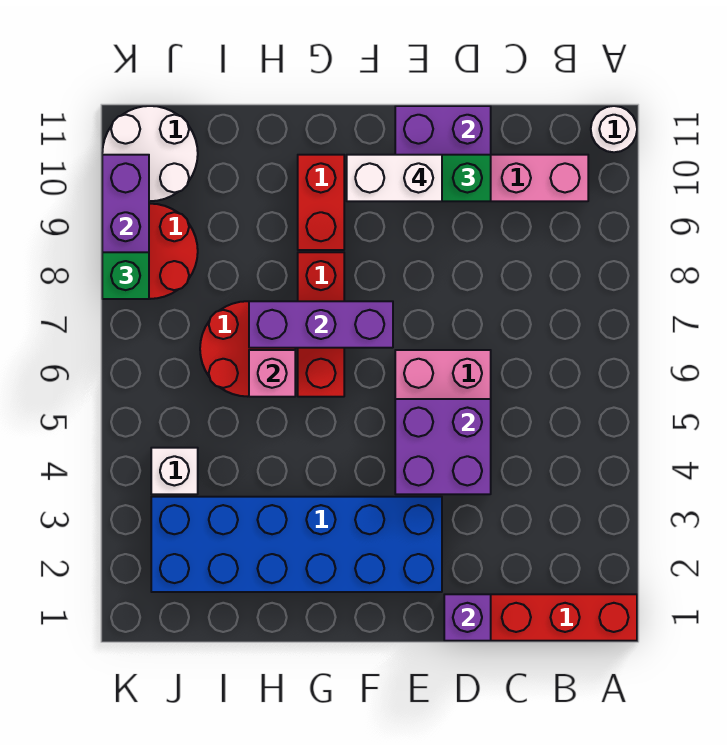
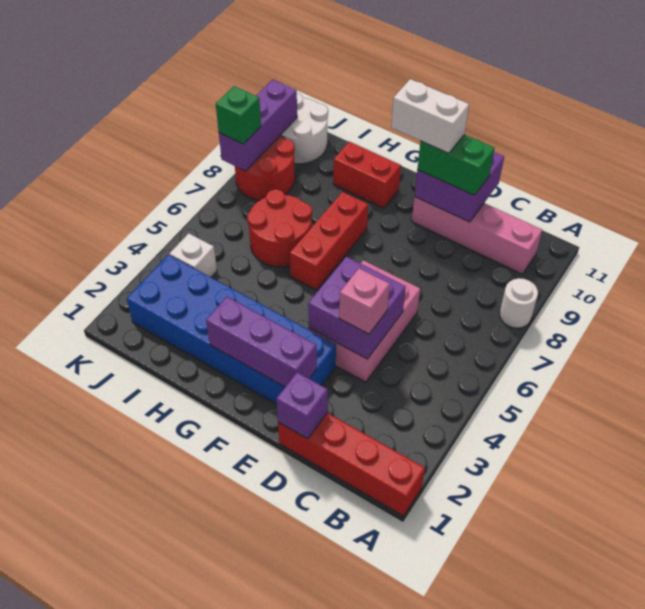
white 1x1 round brick [591,106,637,152] -> white 1x1 round brick moved to [500,278,538,328]
purple 1x3 brick [249,301,393,348] -> purple 1x3 brick moved to [206,297,317,387]
red 1x2 brick [298,155,344,250] -> red 1x2 brick turned to [333,142,401,208]
pink 1x1 brick [249,350,295,397] -> pink 1x1 brick moved to [339,268,390,334]

